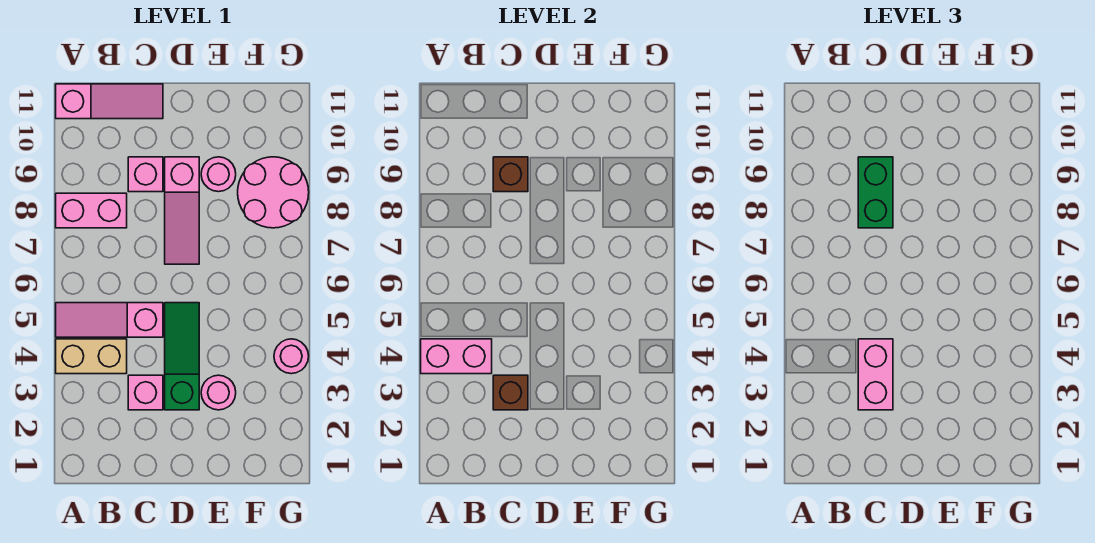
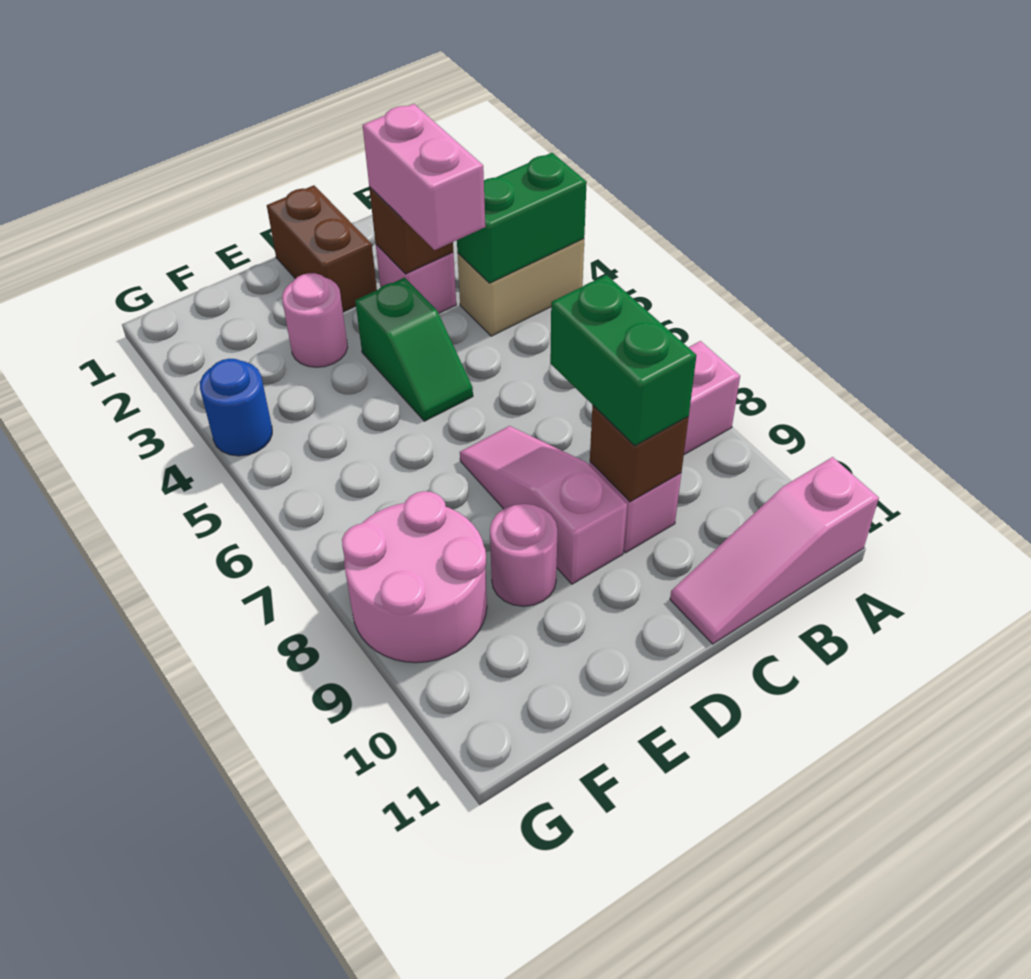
pink 1x2 brick [421,339,492,374] -> green 1x2 brick [457,153,587,283]
pink 1x3 slope [56,303,163,337] -> none
none -> brown 1x2 brick [267,185,377,312]
green 1x3 slope [165,303,199,410] -> green 1x2 slope [355,278,473,421]
pink 1x1 round brick [274,339,309,374] -> blue 1x1 round brick [200,359,272,456]

